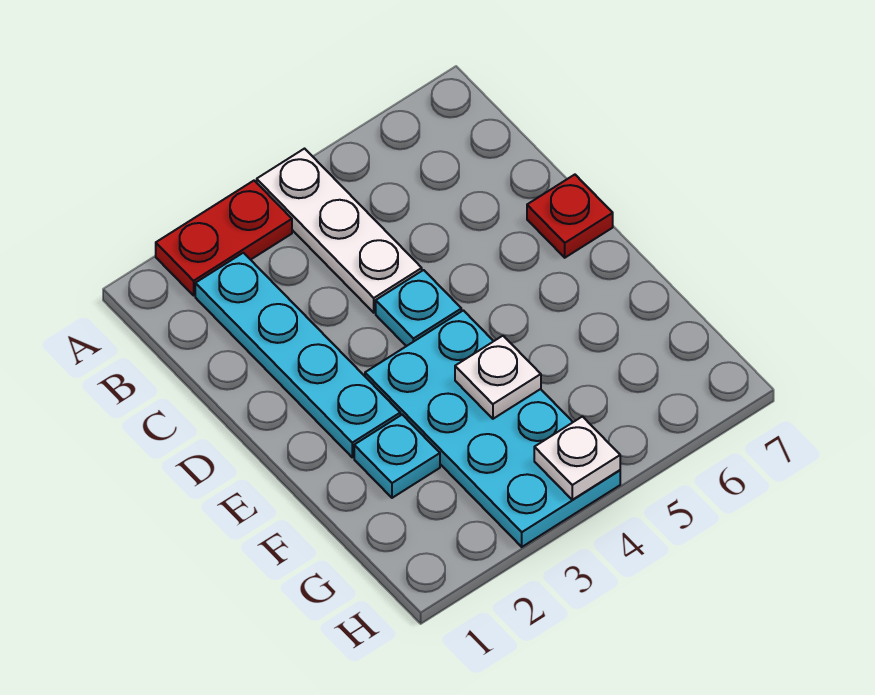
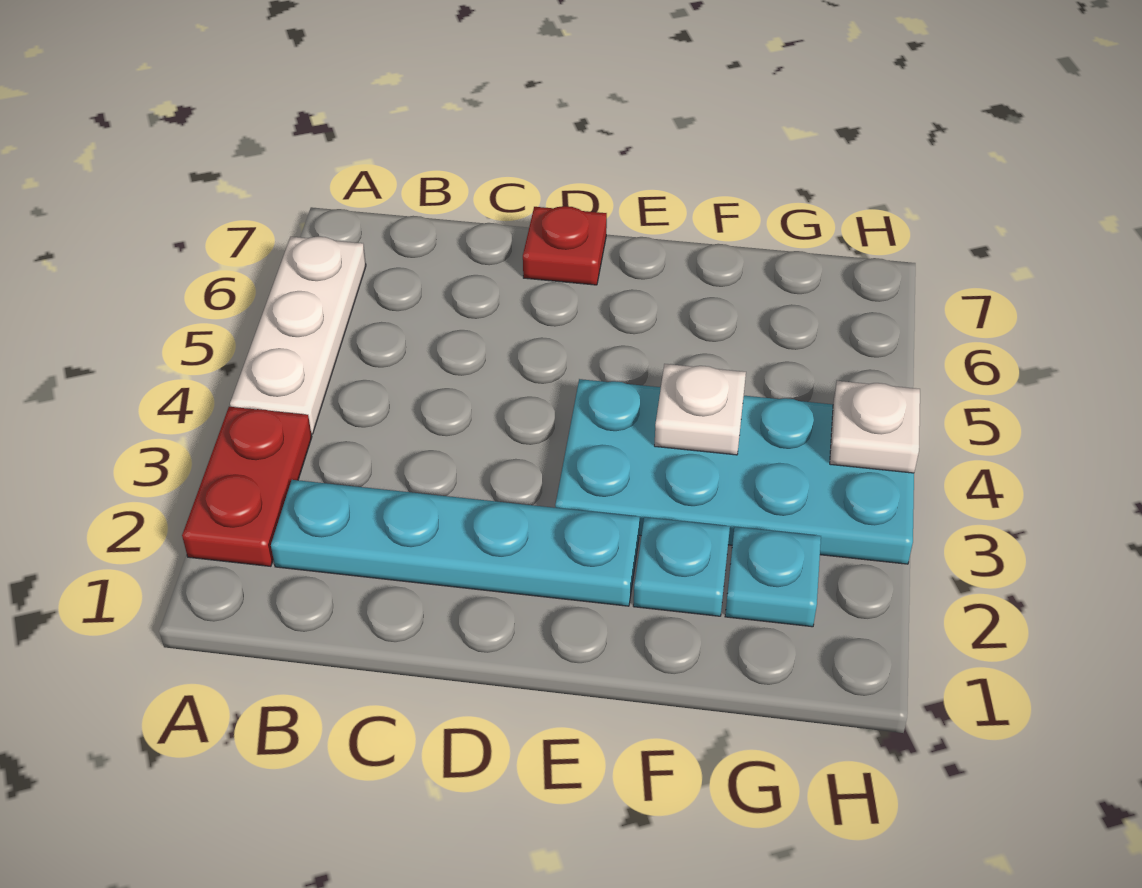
white 1x3 plate [257,149,422,313] -> white 1x3 plate turned to [230,237,366,434]
cyan 1x1 plate [376,270,461,346] -> cyan 1x1 plate moved to [725,527,821,627]

